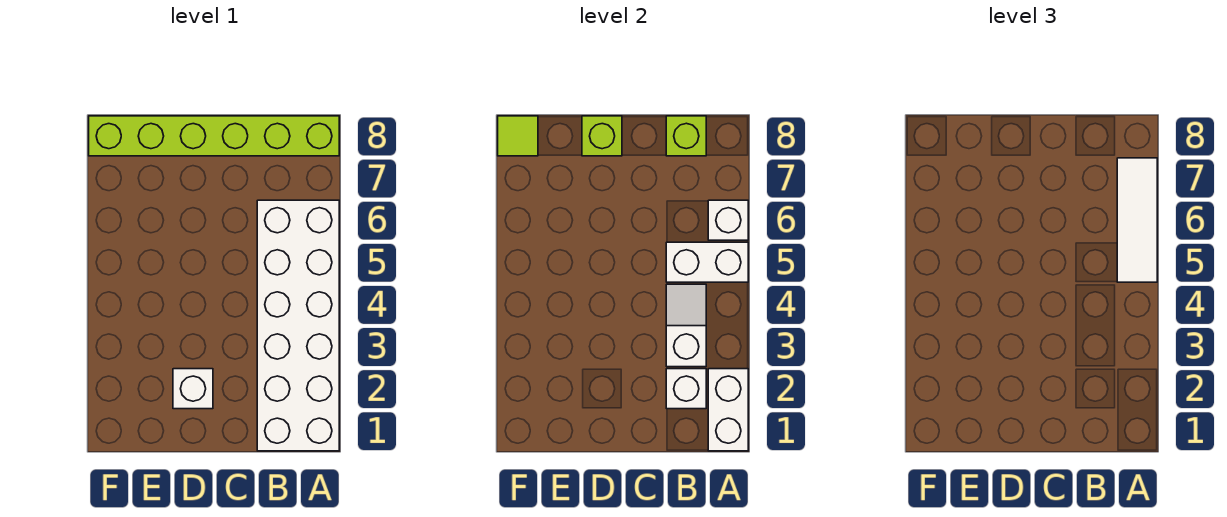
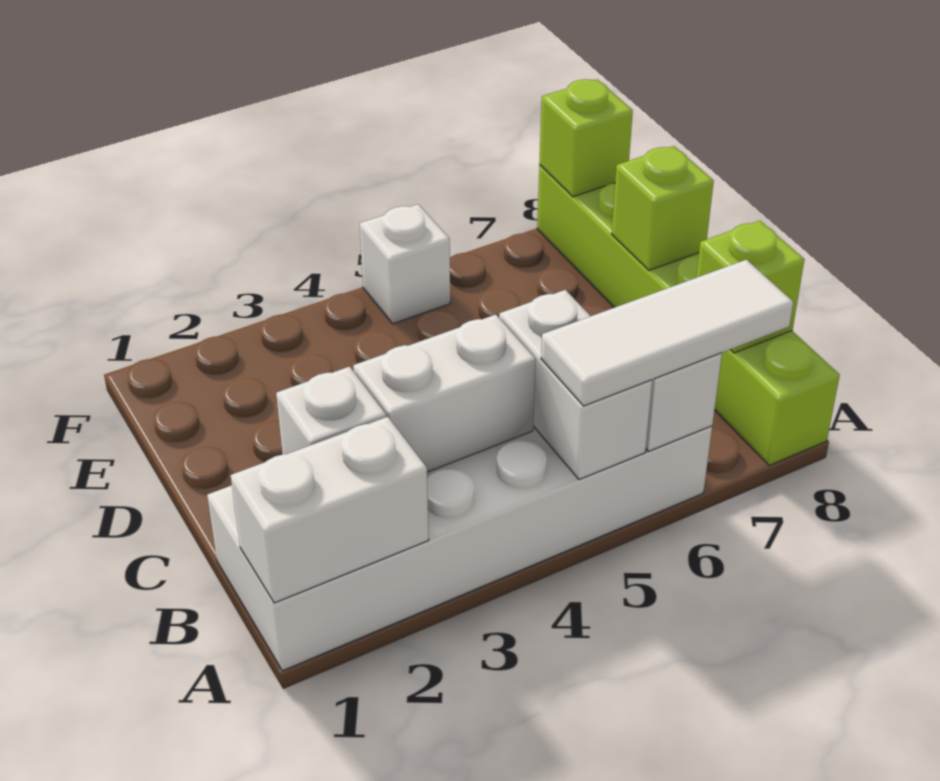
white 1x2 slope [666,284,706,367] -> white 1x2 brick [353,315,536,472]
white 1x1 brick [173,369,213,409] -> white 1x1 brick moved to [360,204,450,324]
lime 1x1 tile [498,116,538,156] -> lime 1x1 brick [539,79,633,197]

